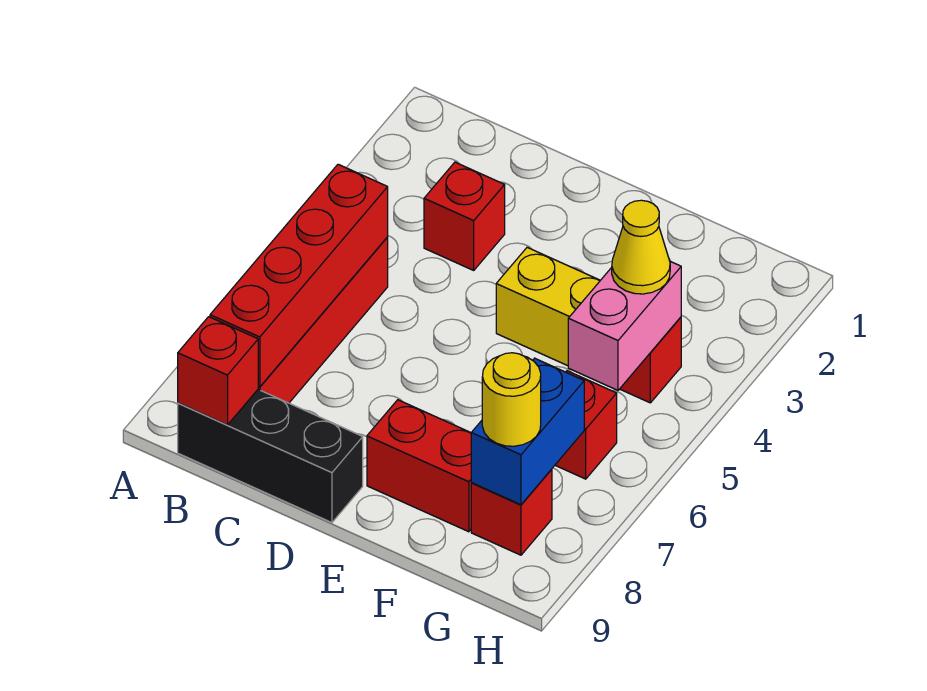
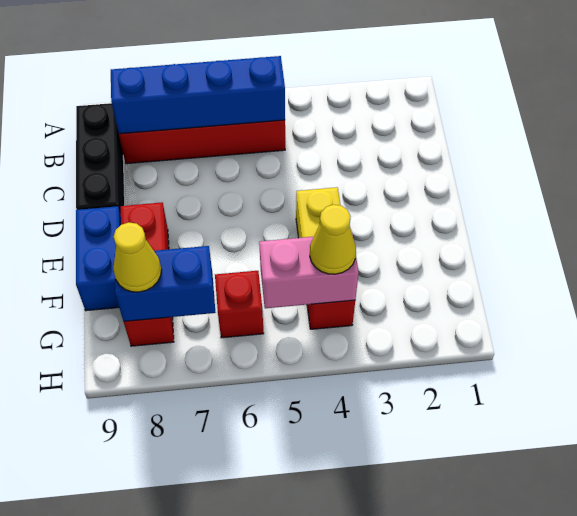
red 1x4 brick [210,164,388,387] -> blue 1x4 brick [111,56,285,134]
red 1x1 brick [178,317,258,425] -> none
red 1x1 brick [424,162,505,270] -> none
none -> blue 1x2 brick [76,206,121,311]
yellow 1x1 round brick [482,353,541,446] -> yellow 1x1 cone [113,222,162,292]

